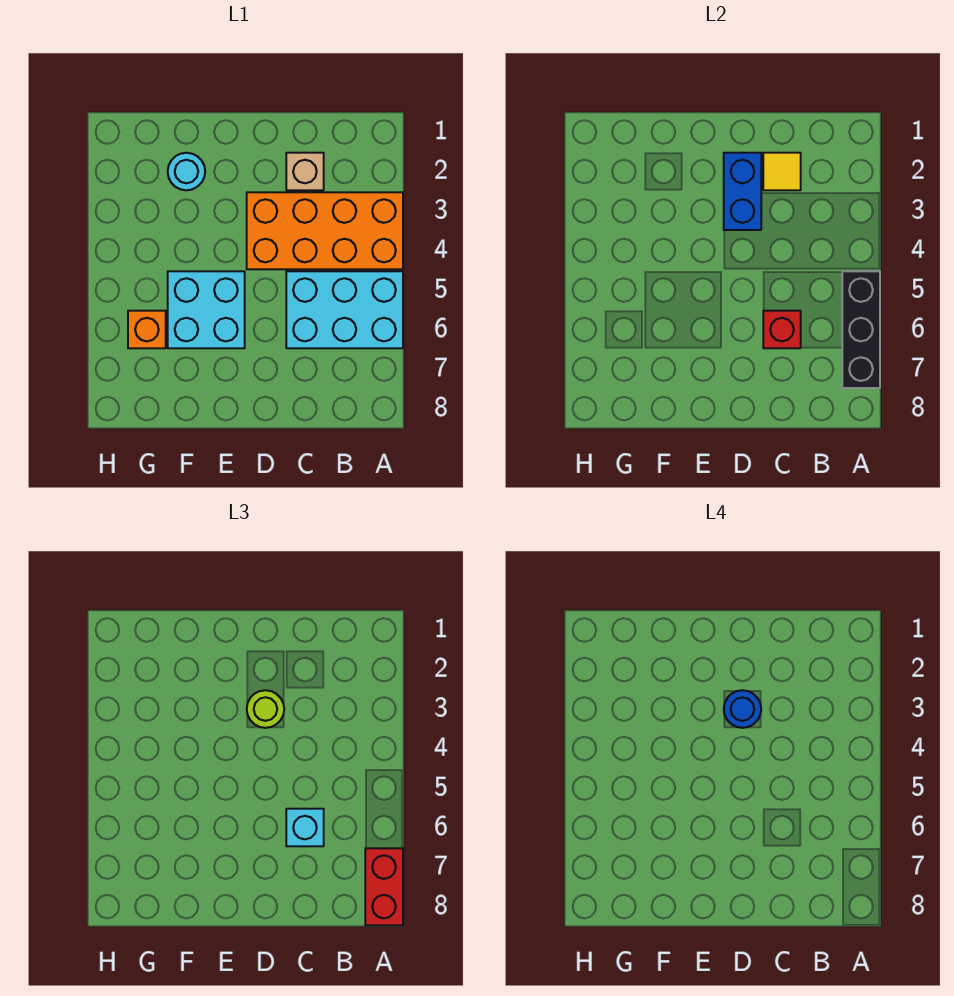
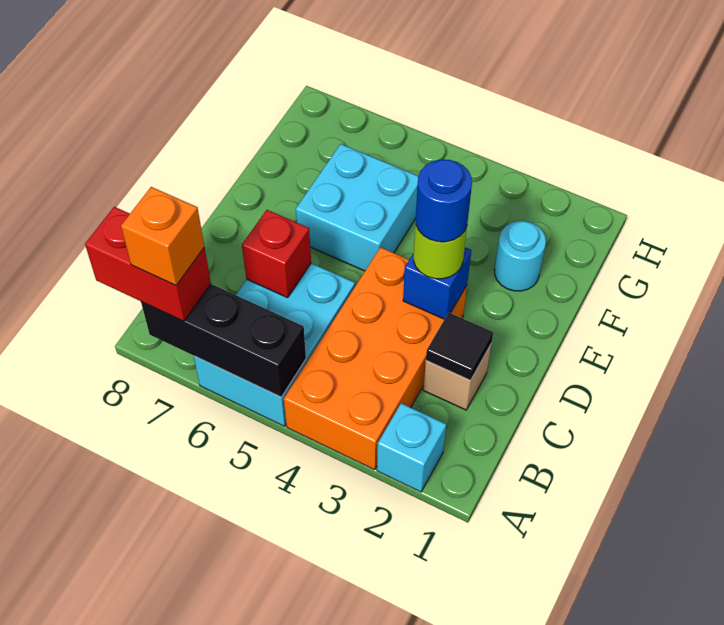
yellow 1x1 tile [763,153,801,190] -> black 1x1 tile [426,313,493,380]
cyan 1x1 brick [286,809,324,846] -> cyan 1x1 brick moved to [377,403,446,492]
blue 1x2 brick [724,153,761,230] -> blue 1x1 brick [403,248,471,319]
orange 1x1 brick [128,311,166,348] -> orange 1x1 brick moved to [121,187,204,285]

